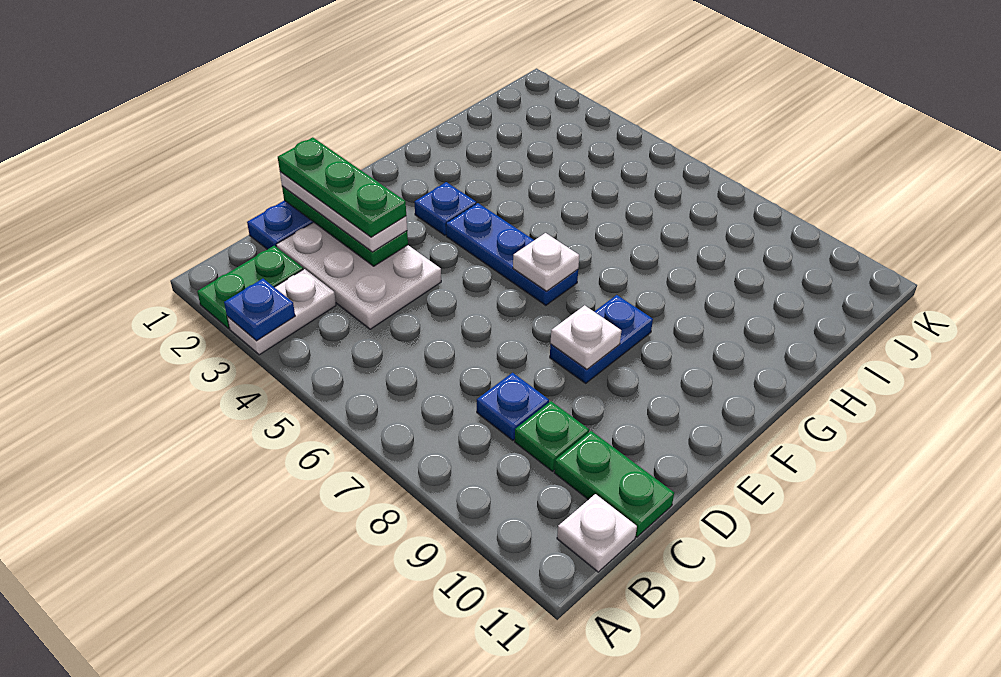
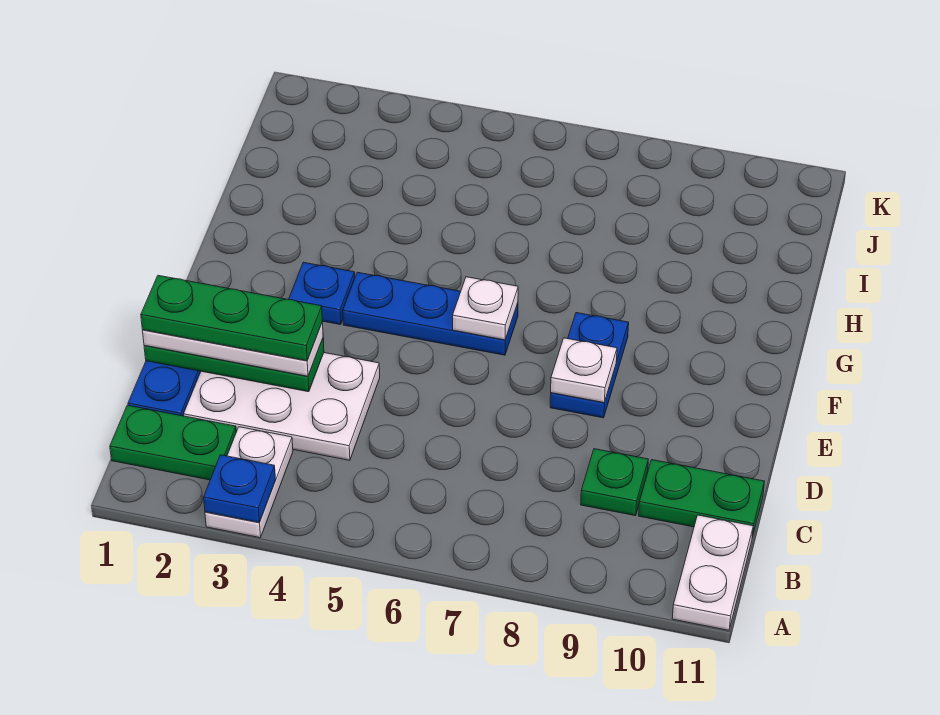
green 1x2 plate [197,246,303,329] -> green 1x2 plate turned to [110,405,236,480]
white 1x1 plate [557,494,637,572] -> white 1x2 plate [672,515,753,630]
blue 1x1 plate [477,373,549,440] -> none

